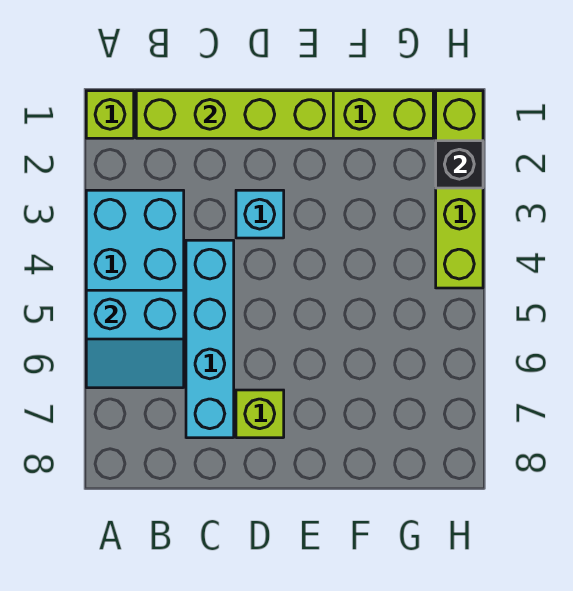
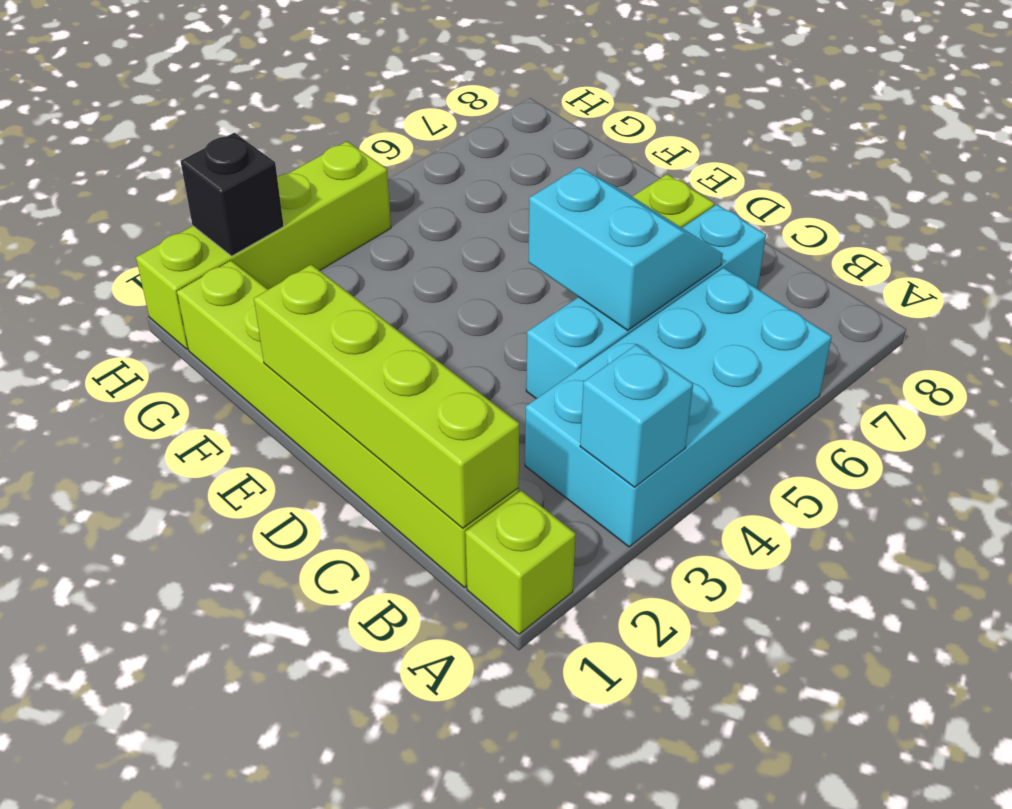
cyan 2x2 slope [86,290,184,388] -> cyan 2x2 slope moved to [528,167,723,330]
cyan 1x1 brick [236,190,284,238] -> cyan 1x1 brick moved to [580,345,693,487]

